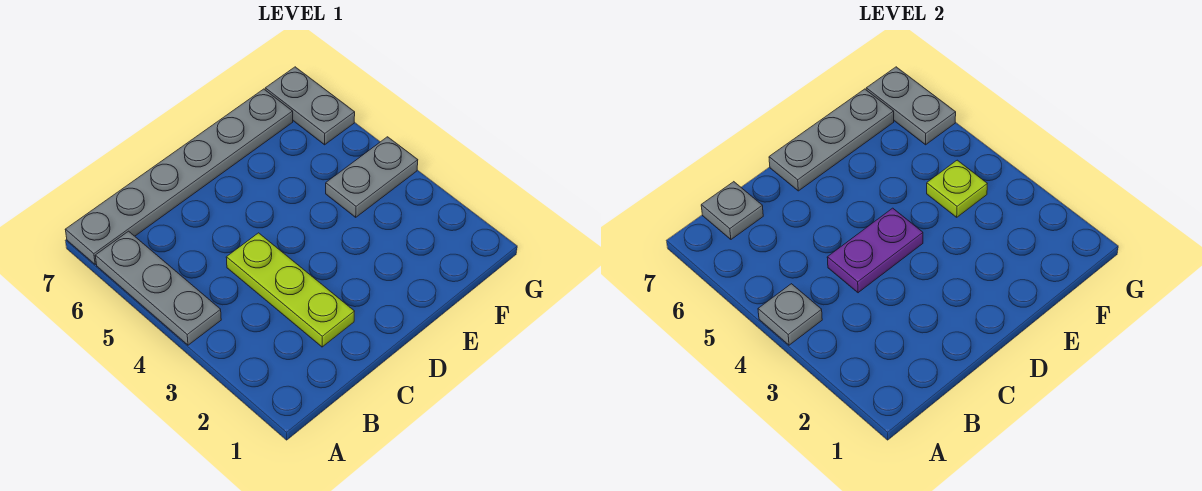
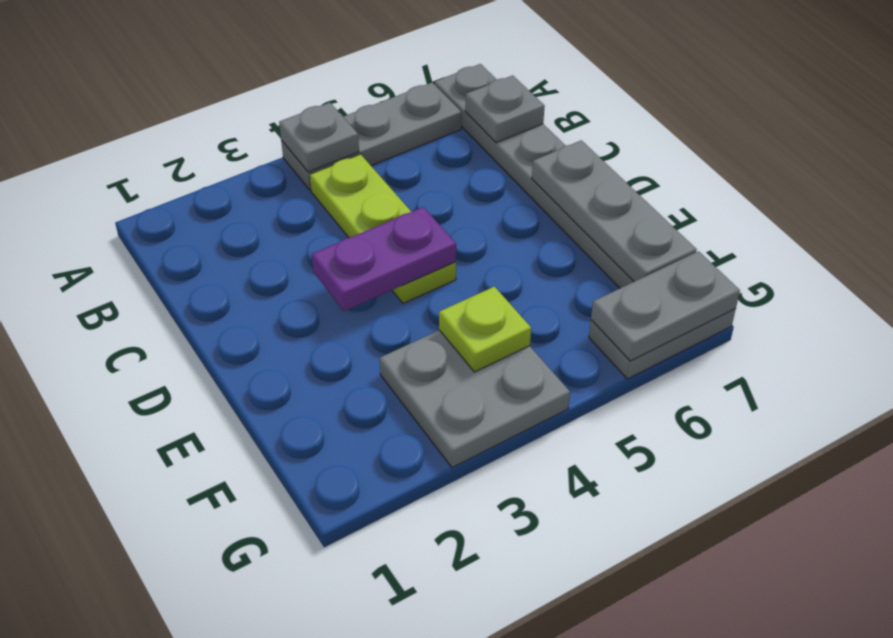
lime 1x3 plate [226,233,355,347] -> lime 1x3 plate turned to [310,154,456,303]
purple 1x2 plate [827,208,923,293] -> purple 1x2 plate turned to [312,207,456,311]
grey 1x2 plate [326,137,418,217] -> grey 2x2 plate [380,330,570,468]

